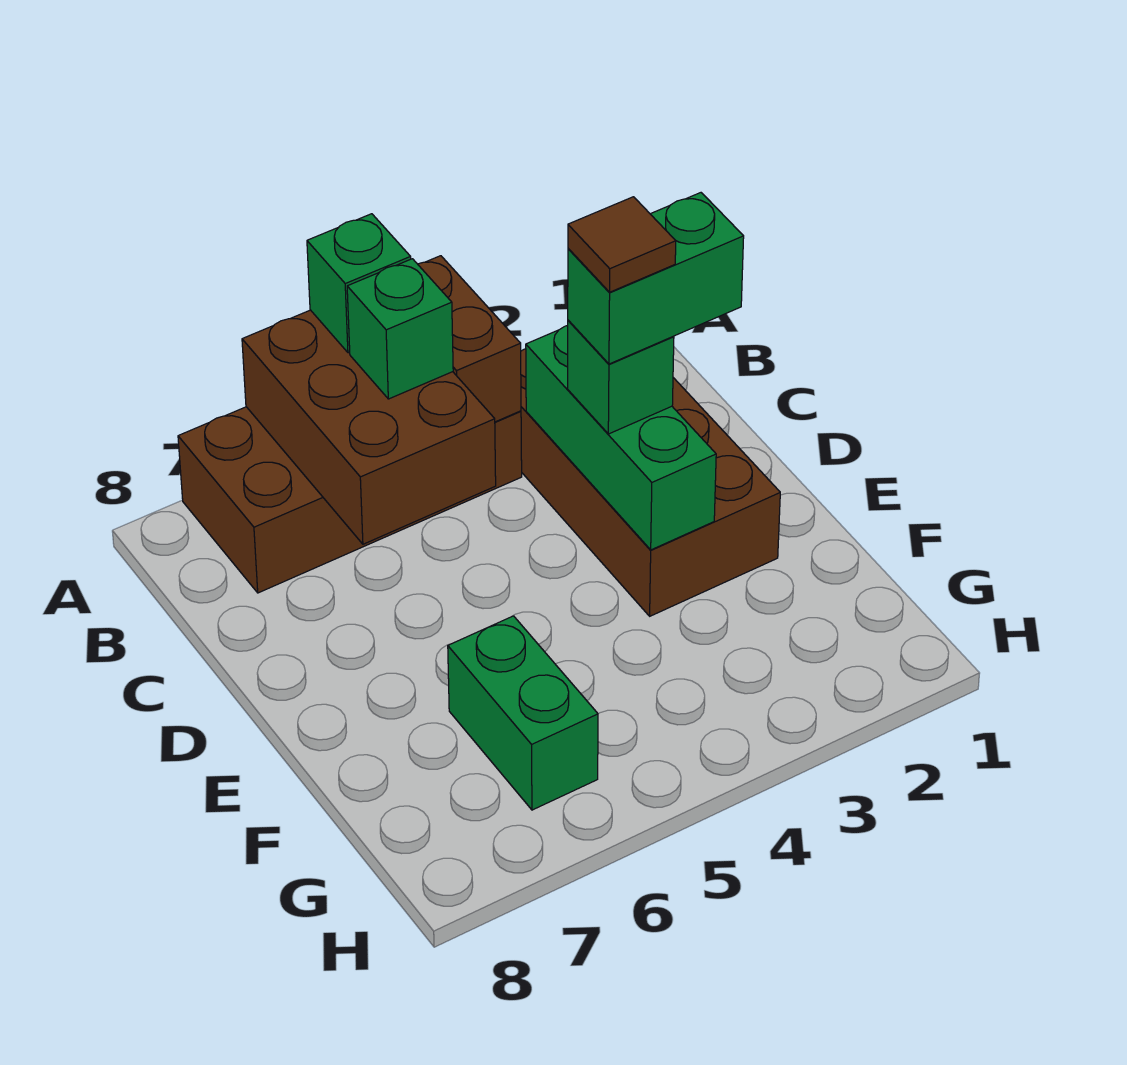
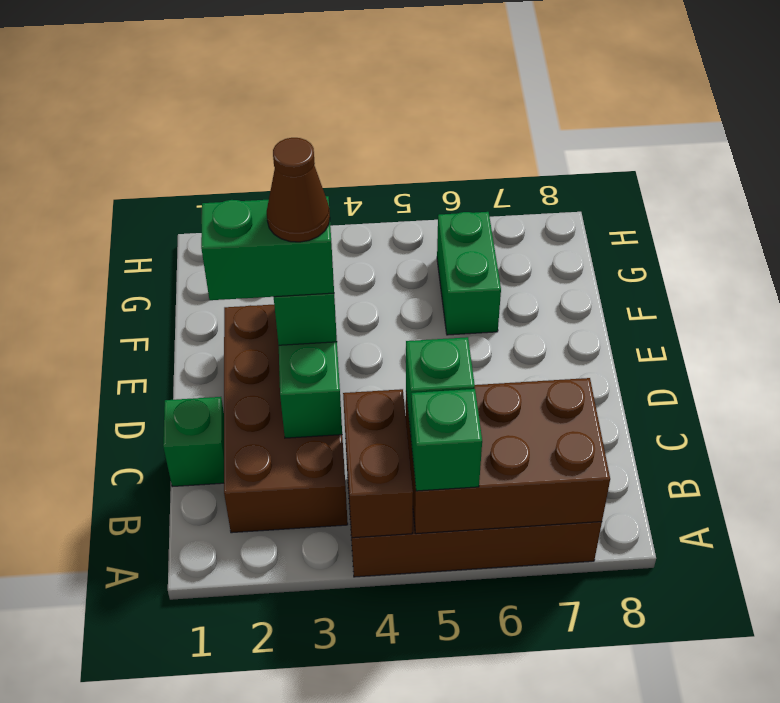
brown 2x3 brick [242,310,496,544] -> brown 2x3 brick turned to [406,378,610,534]
none -> green 1x1 brick [163,397,224,487]
brown 1x1 tile [568,197,676,292] -> brown 1x1 cone [267,138,330,242]

